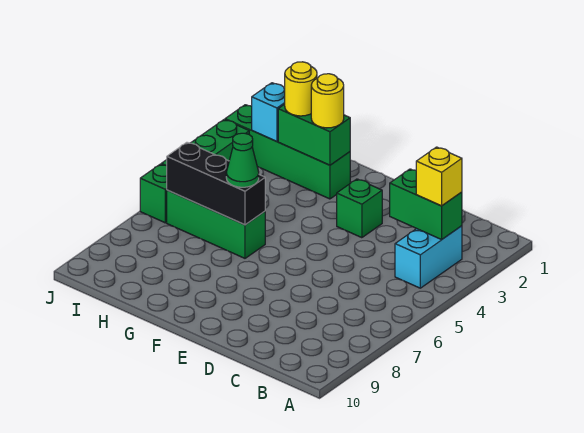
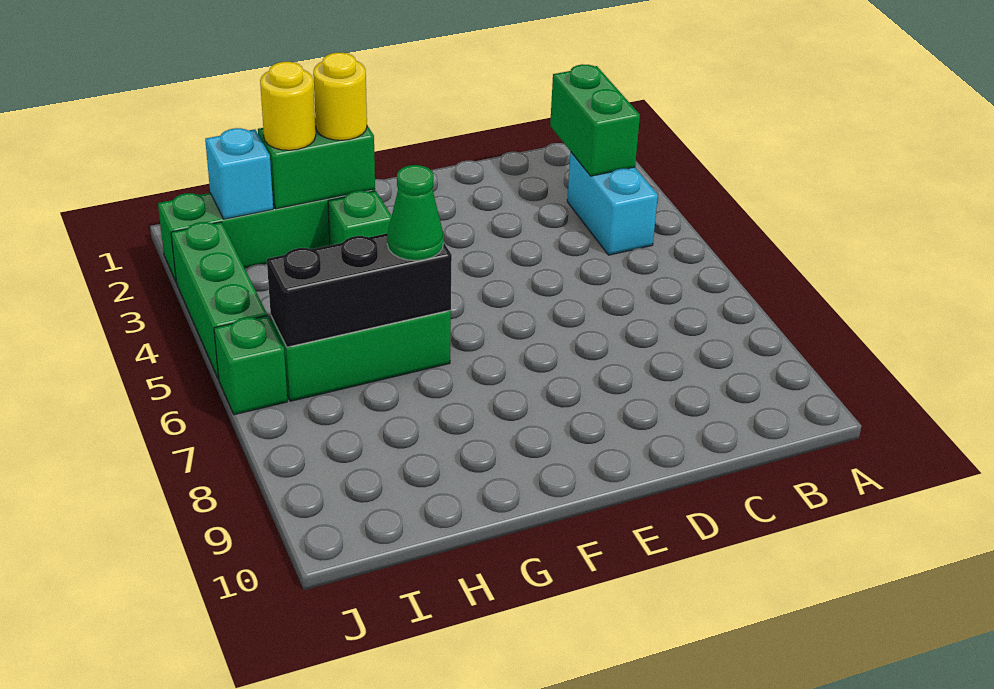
green 1x2 brick [390,169,462,240] -> green 1x2 brick turned to [550,64,640,176]
yellow 1x1 brick [416,147,462,206] -> none
green 1x1 brick [337,179,382,238] -> green 1x1 brick moved to [328,191,392,245]

